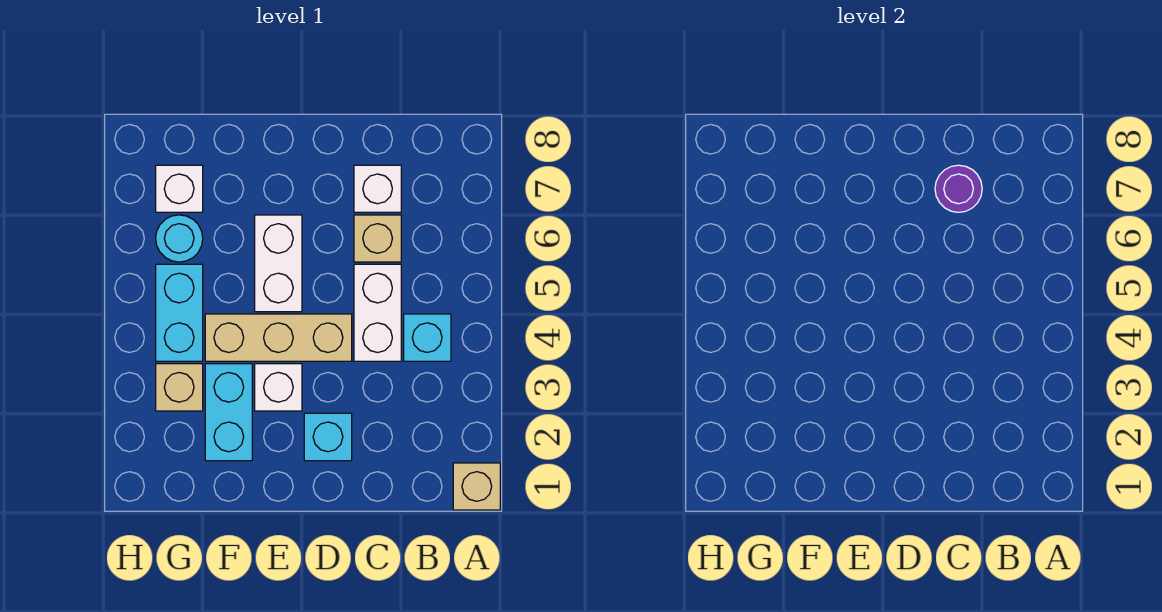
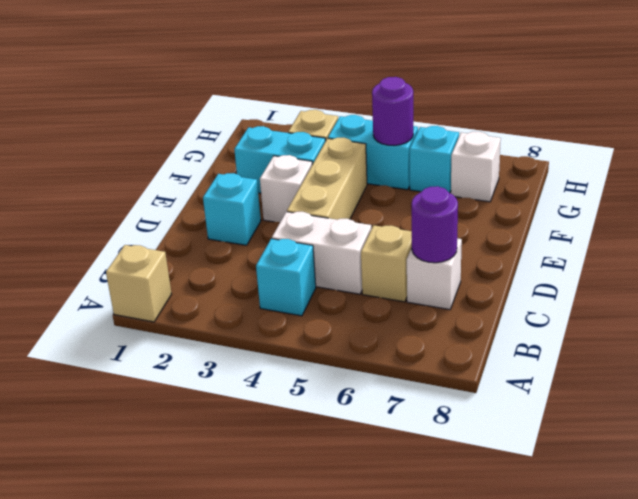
white 1x2 brick [255,215,302,312] -> none
none -> purple 1x1 round brick [372,77,413,145]
cyan 1x1 round brick [156,215,203,262] -> cyan 1x1 brick [410,126,459,193]

